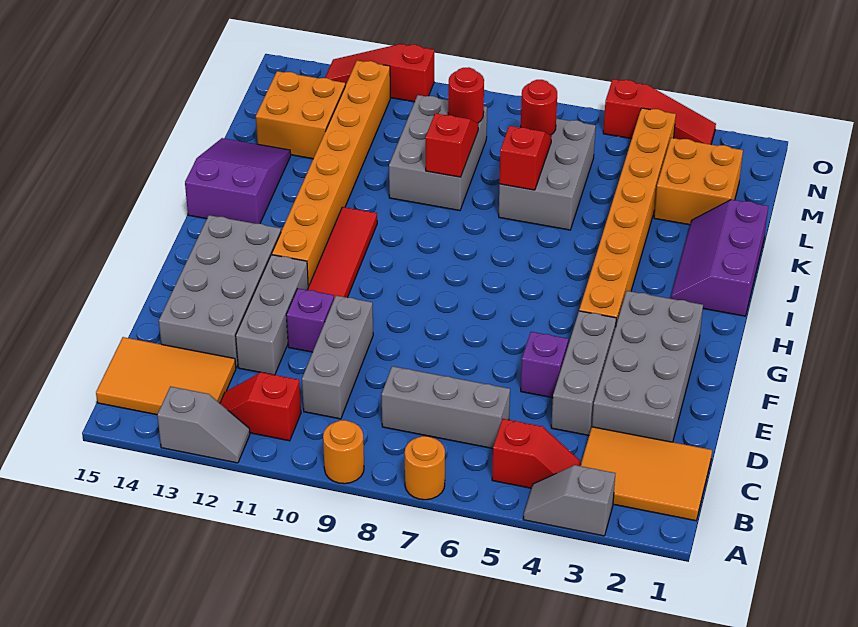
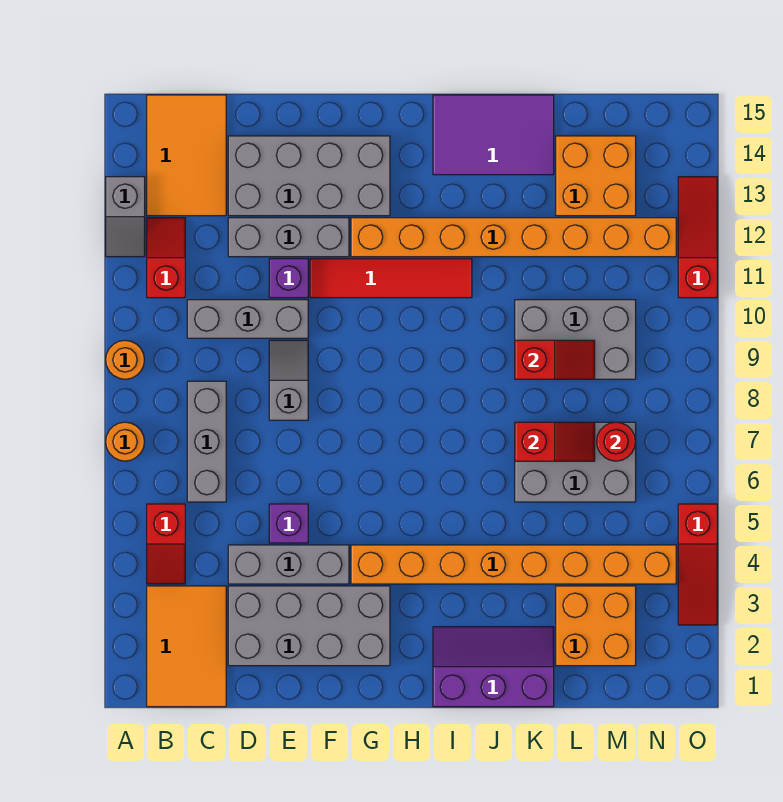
grey 1x2 slope [523,465,615,536] -> grey 1x2 slope moved to [269,340,308,420]
purple 2x3 slope [185,138,291,224] -> purple 2x3 tile [433,95,554,175]
red 1x1 round brick [448,67,484,123] -> none

